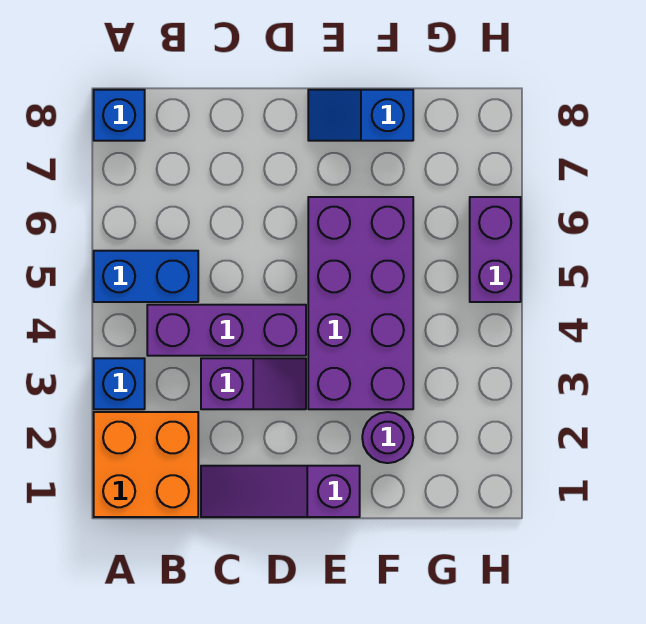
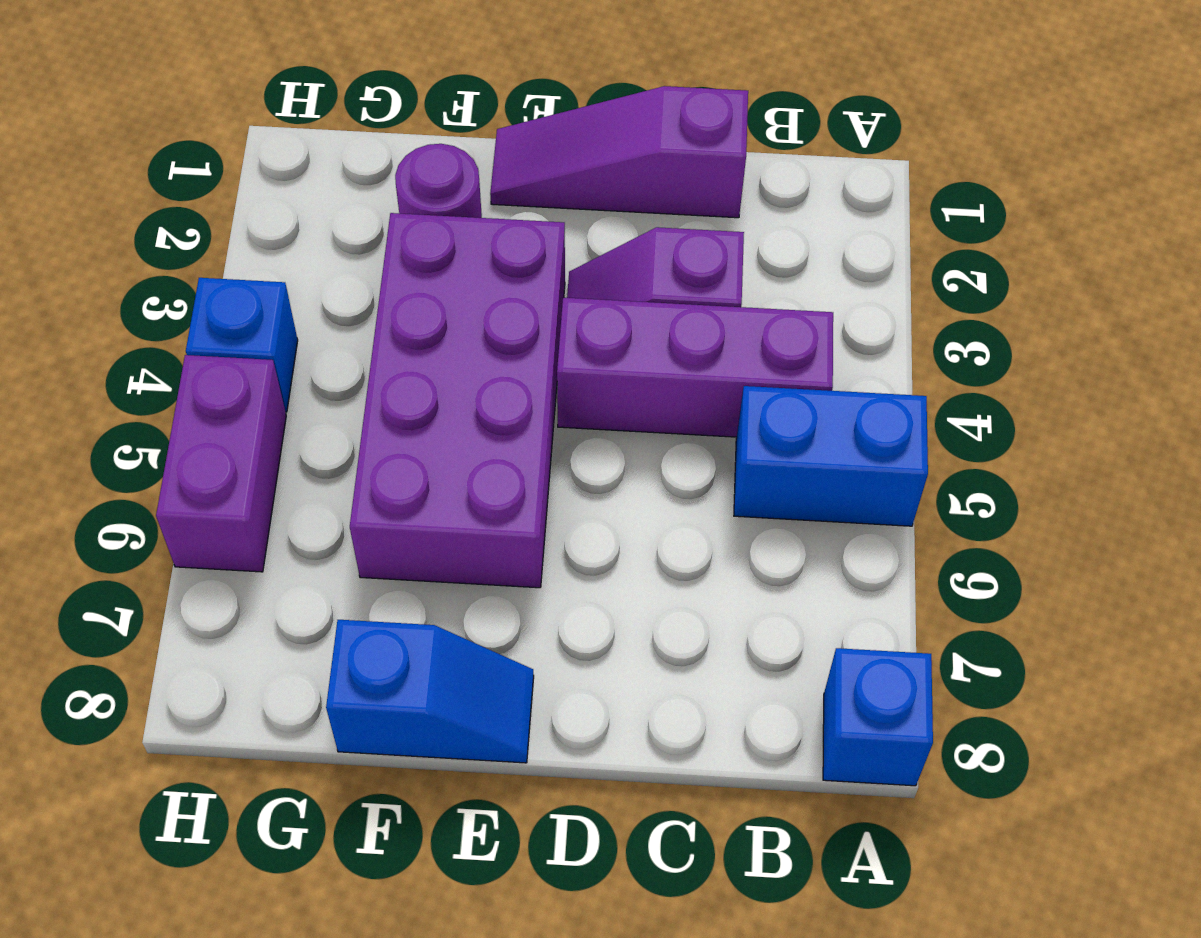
orange 2x2 brick [94,412,198,517] -> none
blue 1x1 brick [94,358,145,409] -> blue 1x1 brick moved to [186,278,298,412]
purple 1x3 slope [201,466,360,517] -> purple 1x3 slope turned to [490,86,748,218]

